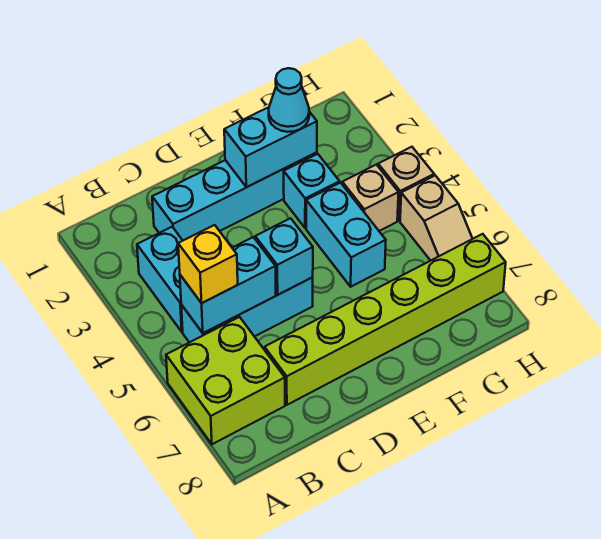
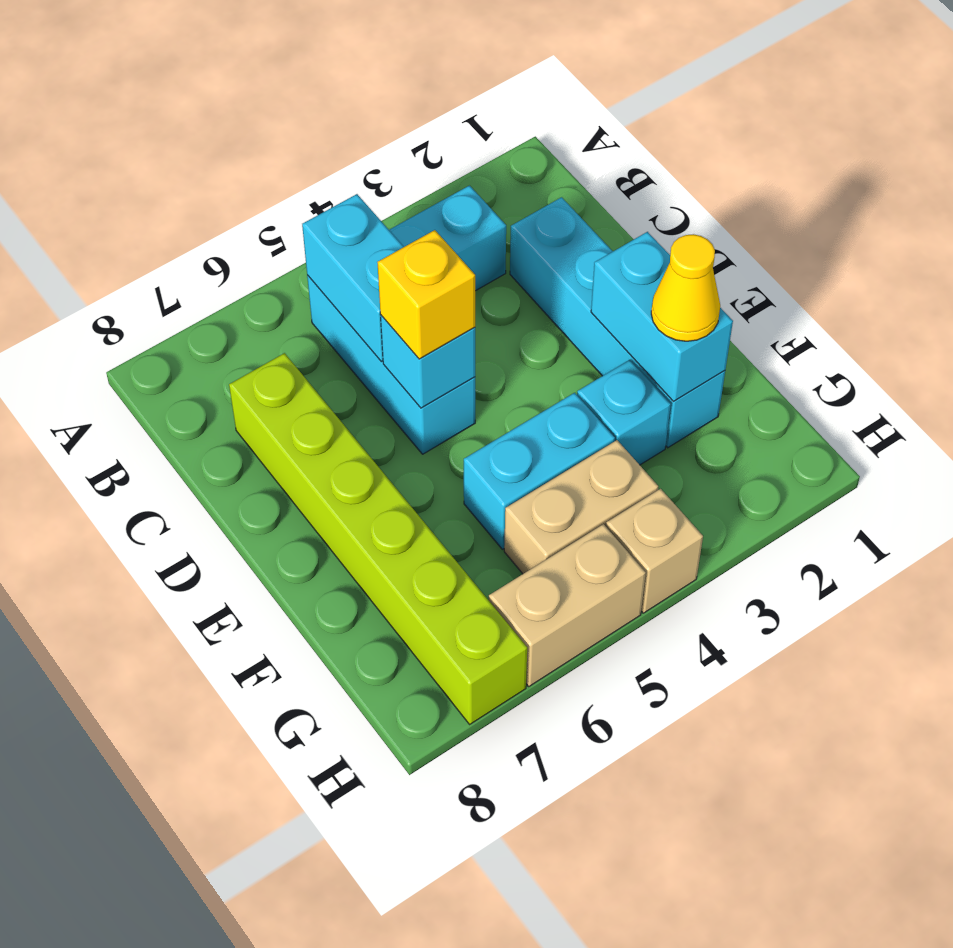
lime 2x2 brick [166,317,285,444] -> none
yellow 1x1 brick [178,225,238,303] -> yellow 1x1 brick moved to [377,230,475,359]
cyan 1x1 cone [269,68,309,132] -> yellow 1x1 cone [651,234,720,341]
tan 1x1 brick [342,165,399,231] -> tan 1x2 brick [504,440,658,574]
tan 1x2 slope [400,176,473,261] -> tan 1x2 brick [489,524,646,686]

